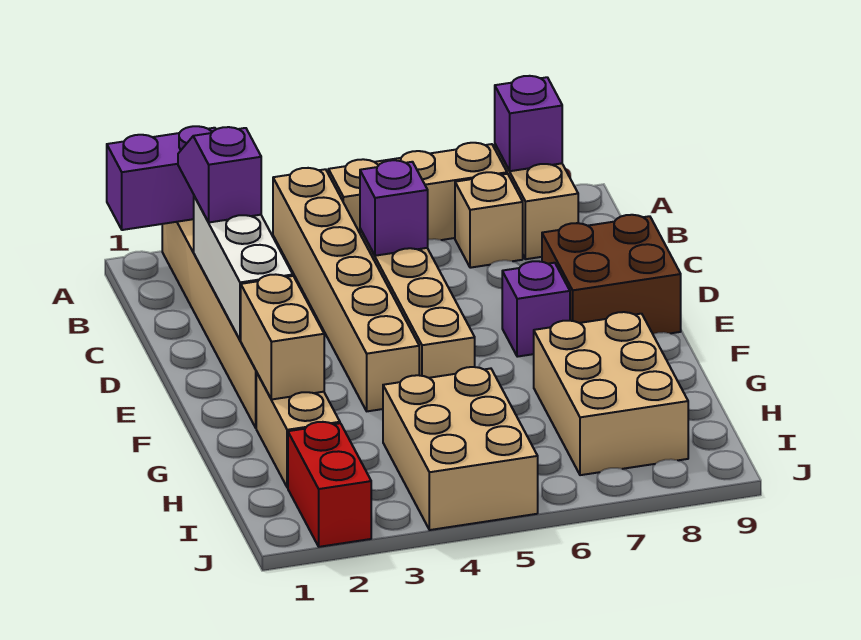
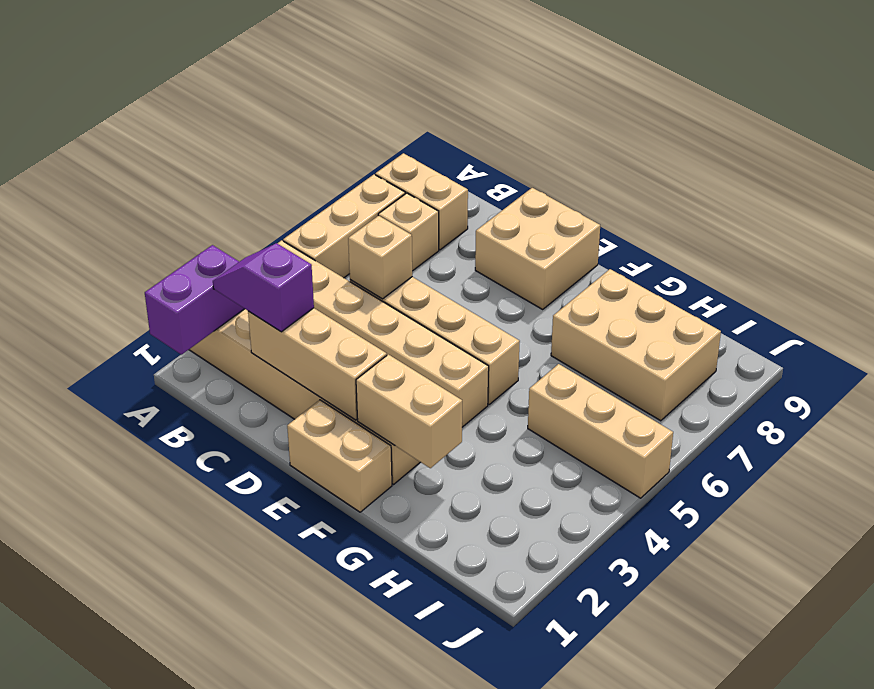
purple 1x1 brick [495,76,562,171] -> none
white 1x3 brick [194,196,293,340] -> tan 1x3 brick [248,308,387,420]
purple 1x1 brick [360,160,428,256] -> tan 1x1 brick [348,216,412,299]
brown 2x2 brick [542,215,681,334] -> tan 2x2 brick [475,188,600,309]
purple 1x1 brick [502,261,570,357] -> none
tan 1x2 brick [256,372,340,488] -> tan 1x2 brick moved to [287,400,392,512]
tan 2x3 brick [383,367,538,530] -> tan 1x3 brick [528,364,673,498]
red 1x2 brick [288,422,371,547] -> none

